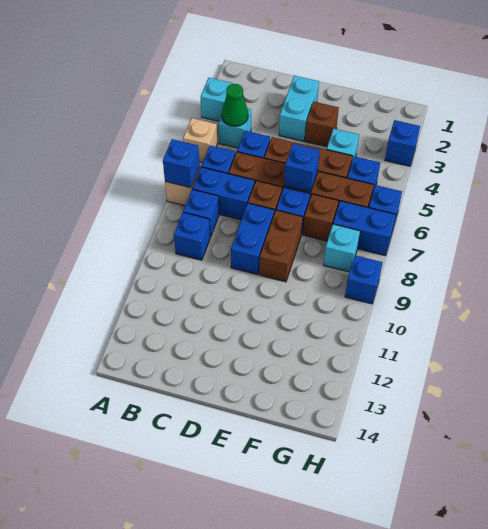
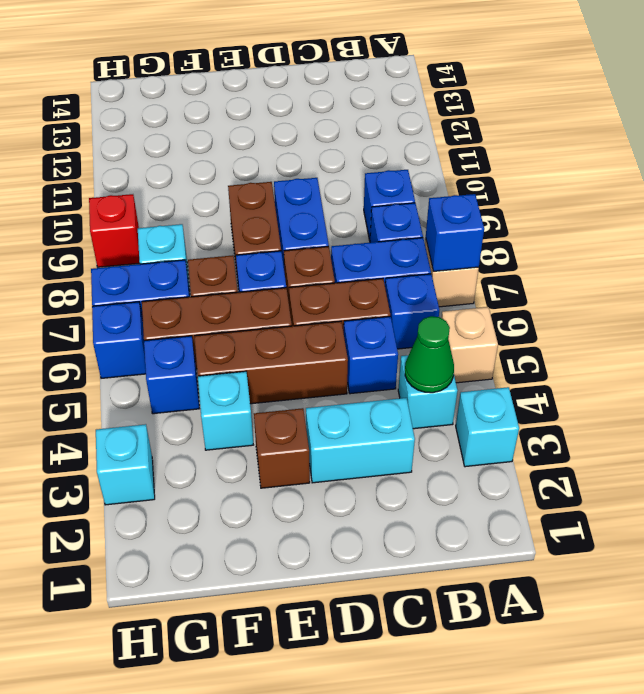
cyan 1x2 brick [279,76,319,141] -> cyan 1x2 brick turned to [306,398,415,483]
blue 1x1 brick [284,144,320,192] -> none
blue 1x1 brick [385,120,420,166] -> cyan 1x1 brick [96,424,155,505]
blue 1x1 brick [345,255,383,304] -> red 1x1 brick [89,194,140,267]

